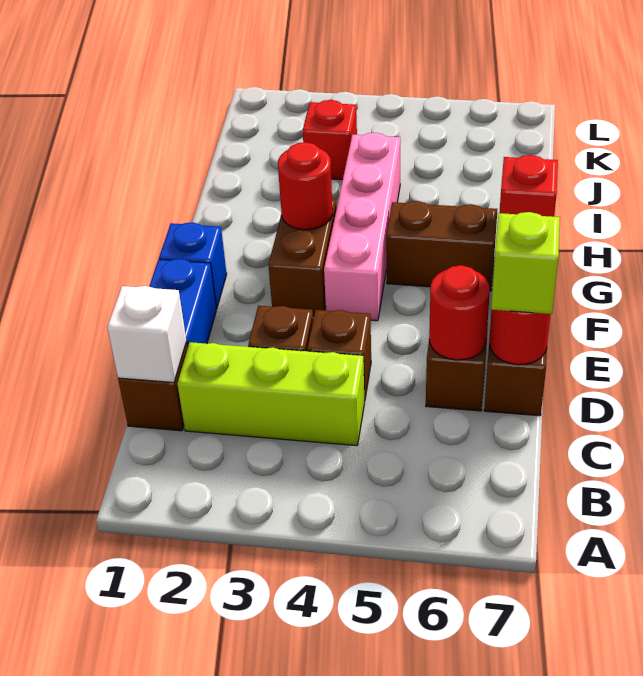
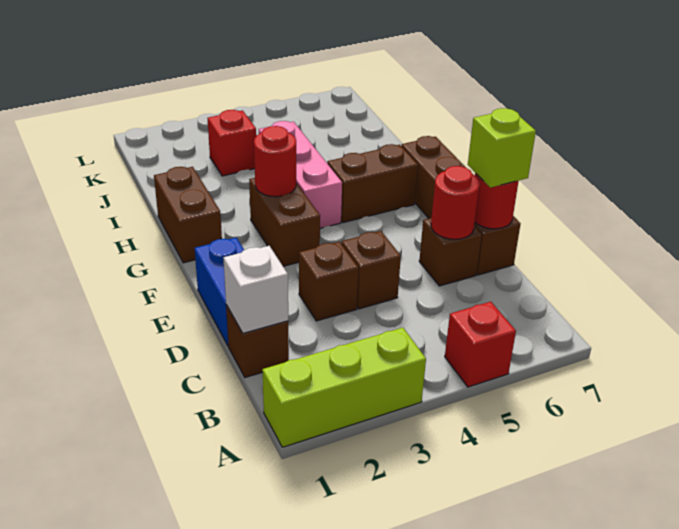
lime 1x3 brick [177,342,364,446] -> lime 1x3 brick moved to [262,328,426,447]
blue 1x1 brick [159,222,227,309] -> none
pink 1x4 brick [324,133,400,321] -> pink 1x3 brick [259,121,342,228]
none -> brown 1x2 brick [154,167,222,263]
red 1x1 brick [499,155,558,217] -> red 1x1 brick moved to [445,302,516,387]

